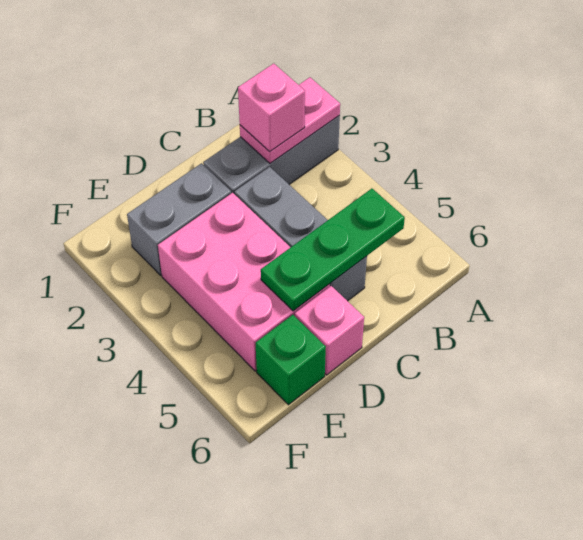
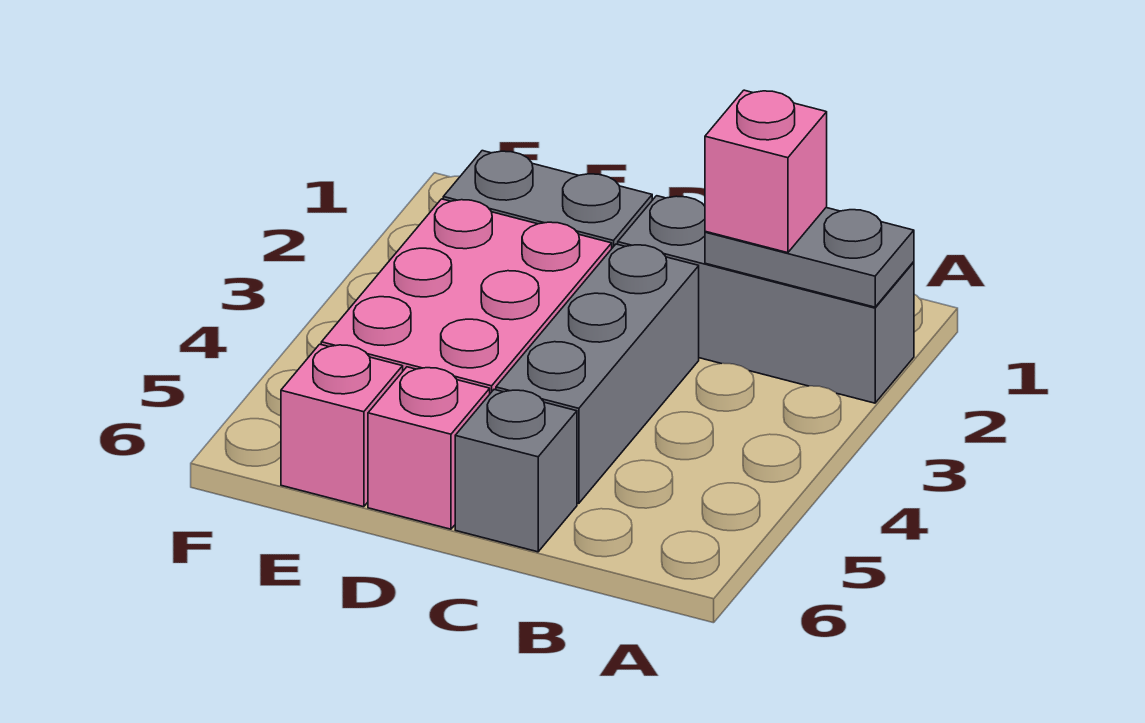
pink 1x2 plate [240,77,340,163] -> grey 1x2 plate [705,208,914,307]
green 1x3 plate [261,189,405,311] -> none
none -> grey 1x1 brick [455,389,577,552]
green 1x1 brick [256,315,326,405] -> pink 1x1 brick [281,344,403,507]

